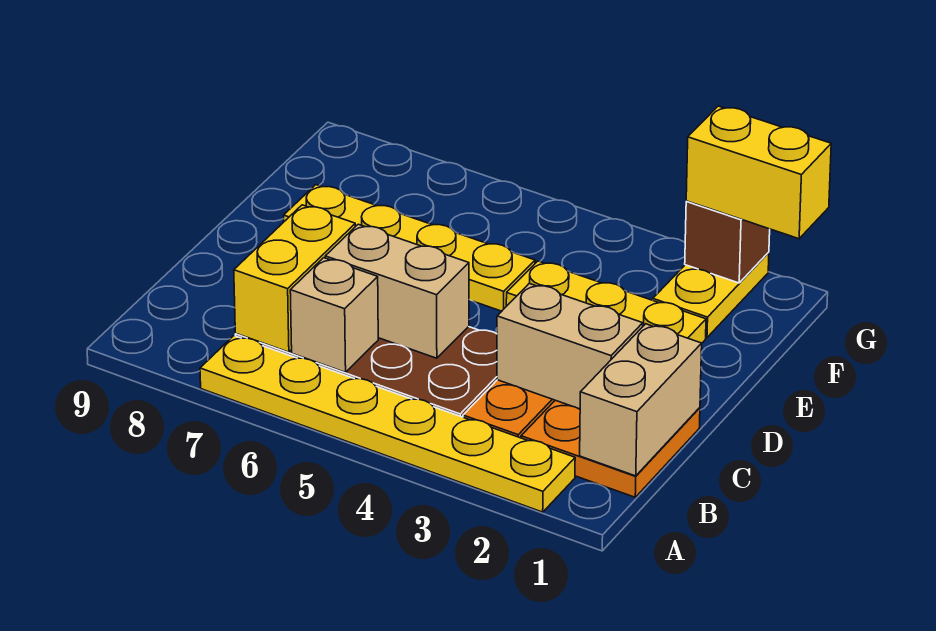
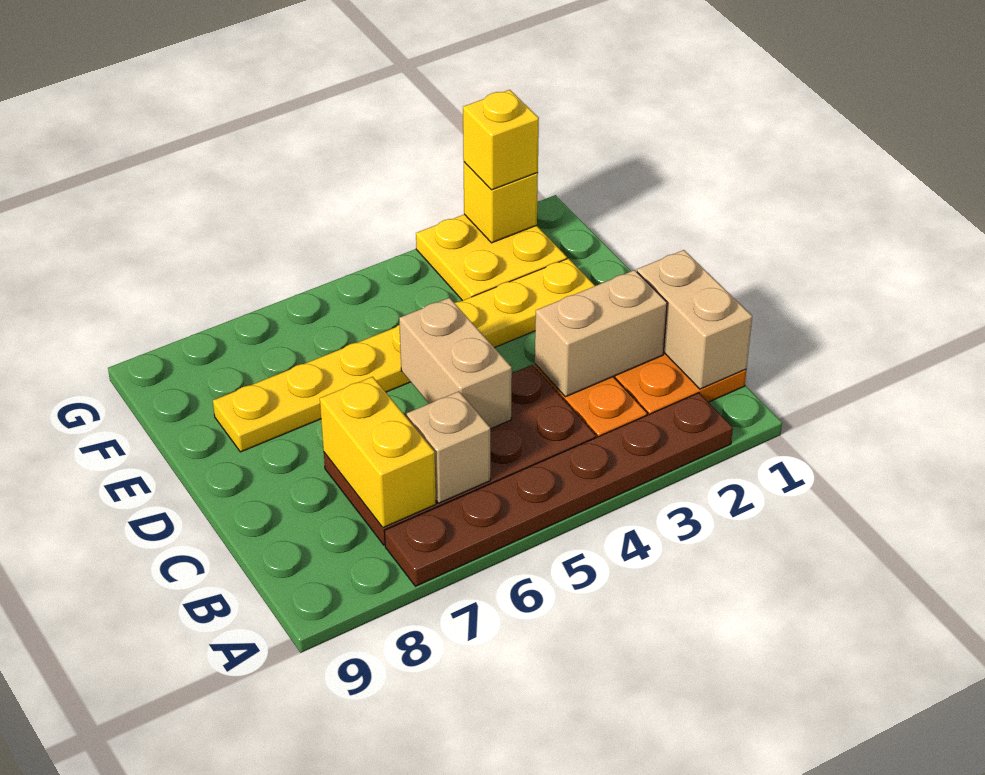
yellow 1x6 plate [200,336,575,512] -> brown 1x6 plate [384,393,733,586]
tan 1x2 brick [325,224,469,358] -> tan 1x2 brick turned to [399,298,512,429]
yellow 1x2 plate [653,252,769,338] -> yellow 2x2 plate [416,214,567,301]
yellow 1x2 brick [686,106,831,239] -> yellow 1x1 brick [463,90,539,190]
brown 1x1 brick [685,201,770,283] -> yellow 1x1 brick [464,162,538,243]

